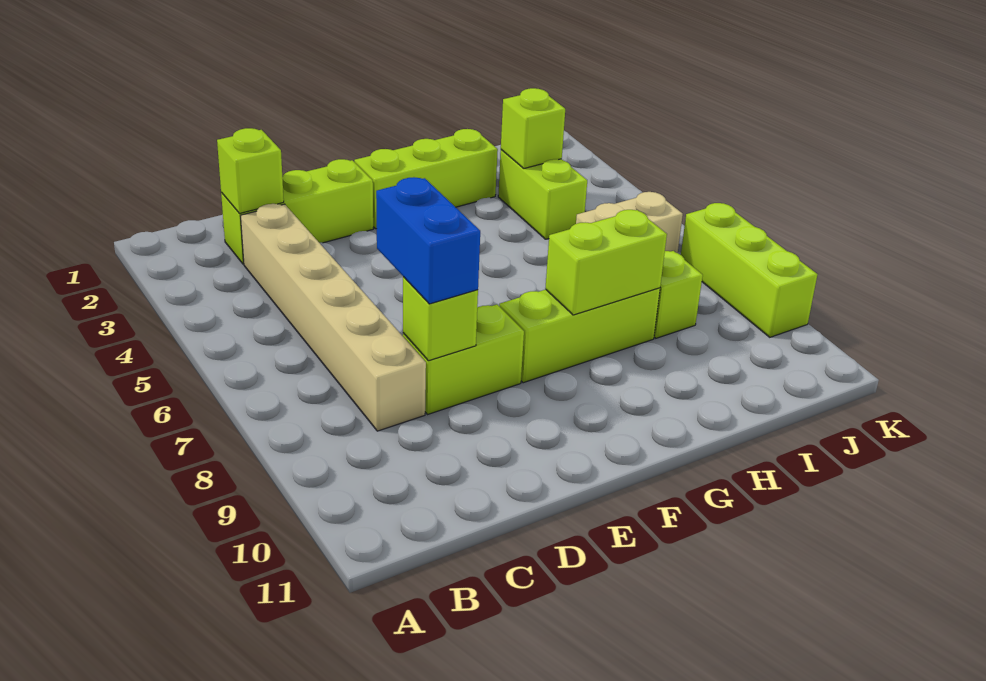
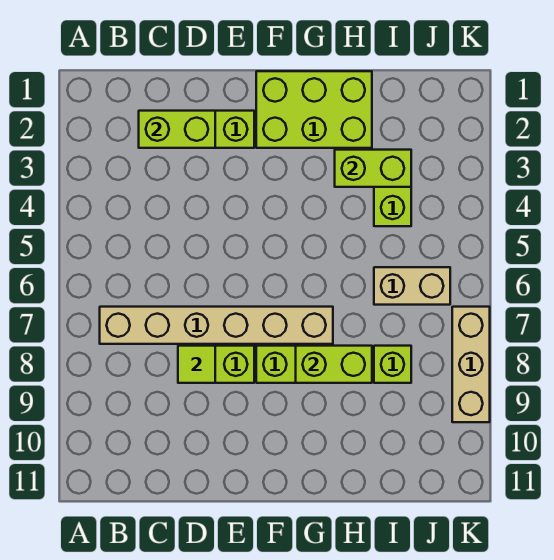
lime 1x1 brick [217,128,284,214] -> lime 1x2 brick [139,111,215,148]
tan 1x6 brick [241,204,426,431] -> tan 1x6 brick turned to [100,307,333,344]
blue 1x2 brick [376,177,480,304] -> none
lime 1x1 brick [403,277,478,361] -> lime 1x1 tile [178,346,215,383]
lime 1x3 brick [354,129,498,229] -> lime 2x3 brick [256,71,372,148]
lime 1x1 brick [501,88,565,168] -> lime 1x2 brick [335,150,411,187]
lime 1x3 brick [681,203,818,337] -> tan 1x3 brick [452,307,490,422]

